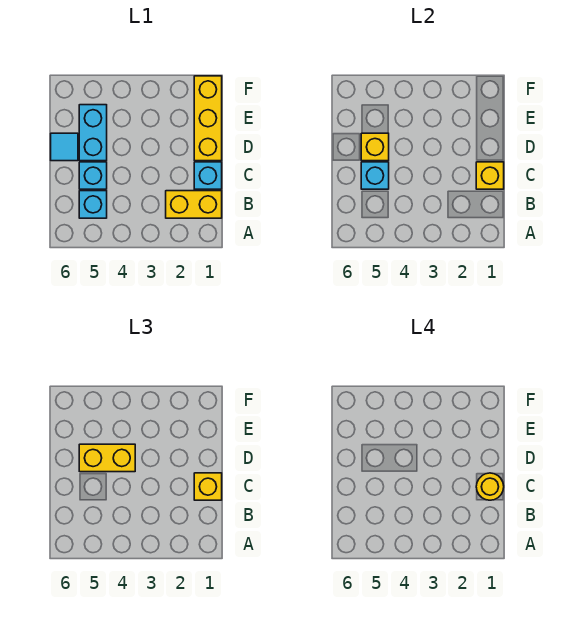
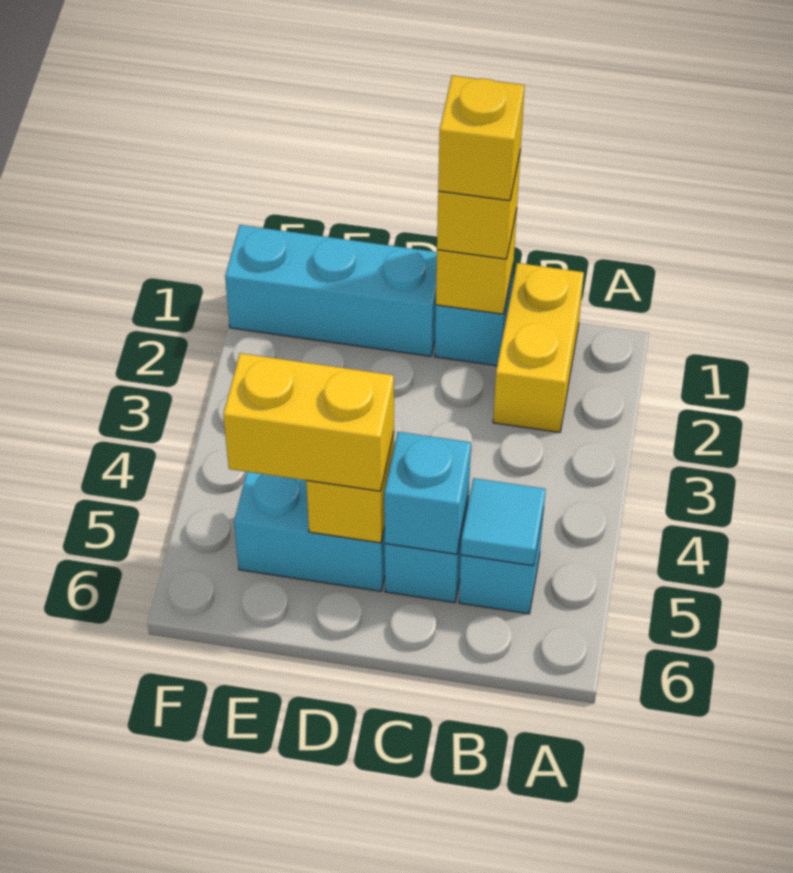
yellow 1x1 round brick [476,473,504,500] -> yellow 1x1 brick [438,76,525,201]
yellow 1x3 brick [194,76,222,161] -> cyan 1x3 brick [225,225,437,356]
yellow 1x2 brick [79,444,135,472] -> yellow 1x2 brick turned to [223,353,394,491]
cyan 1x1 tile [51,133,78,161] -> cyan 1x1 tile moved to [461,478,546,566]

